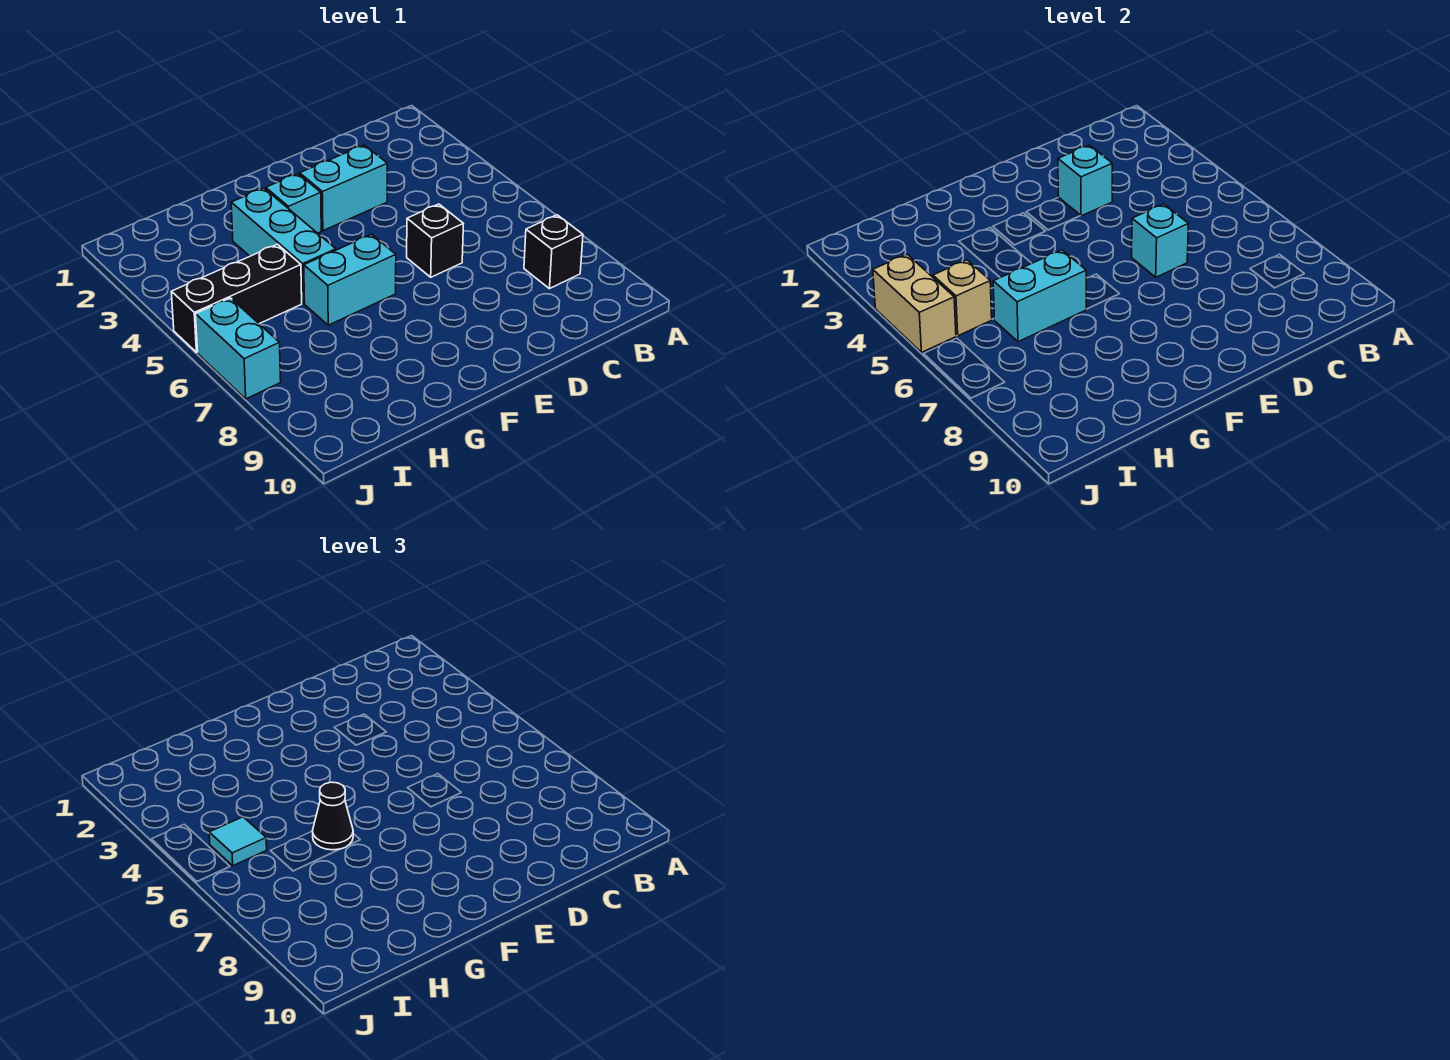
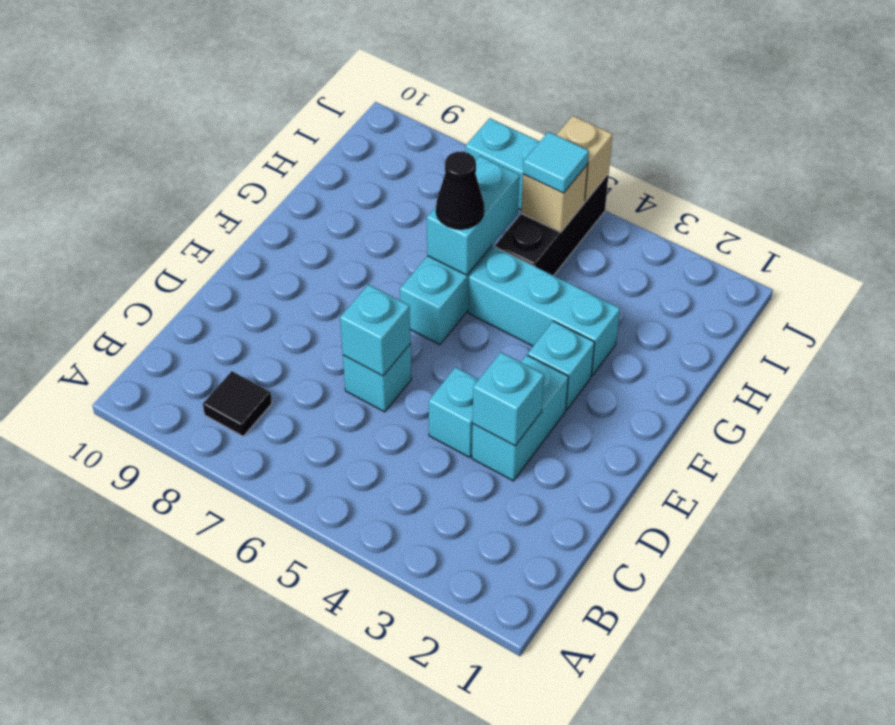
black 1x1 brick [524,215,583,289] -> black 1x1 tile [203,371,272,436]
none -> cyan 1x1 brick [429,367,479,457]
black 1x1 brick [407,204,463,277] -> cyan 1x1 brick [343,344,411,412]
tan 1x2 brick [873,254,956,352] -> tan 1x1 brick [557,116,613,202]

